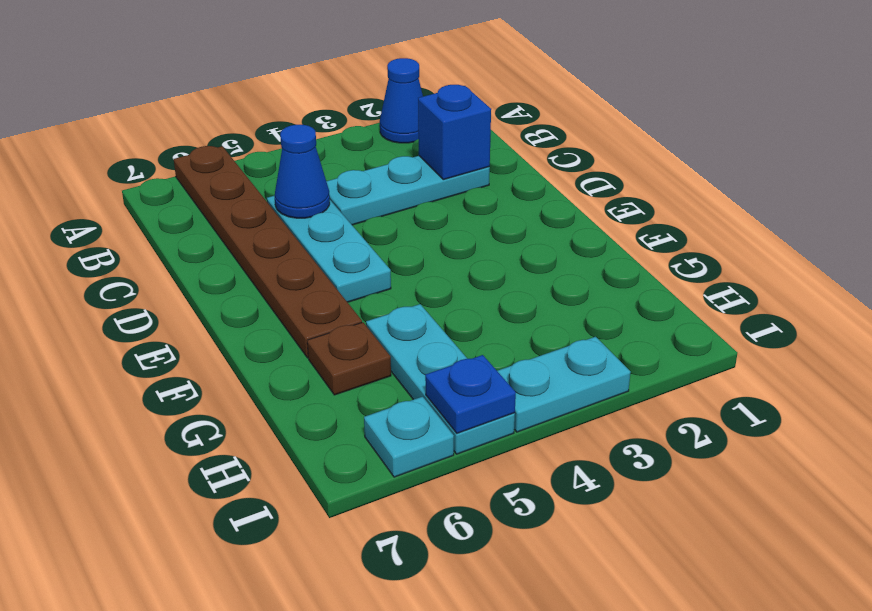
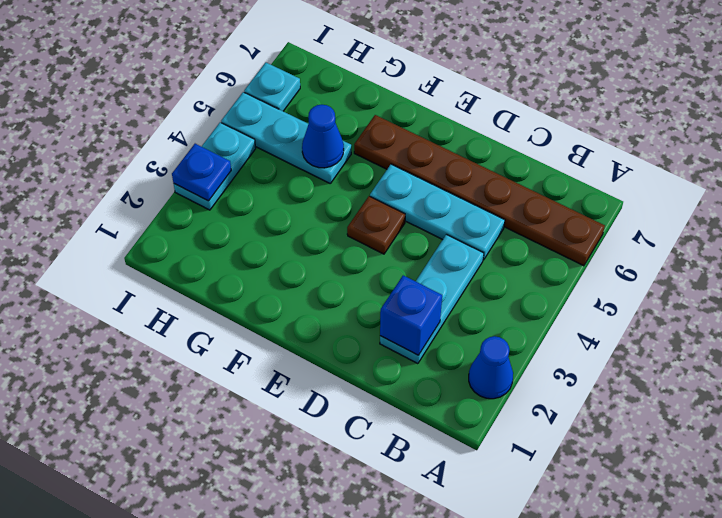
blue 1x1 cone [275,125,330,218] -> blue 1x1 cone moved to [302,105,344,168]
brown 1x1 plate [307,322,391,395] -> brown 1x1 plate moved to [347,196,405,254]
blue 1x1 plate [425,355,516,433] -> blue 1x1 plate moved to [172,144,231,201]

